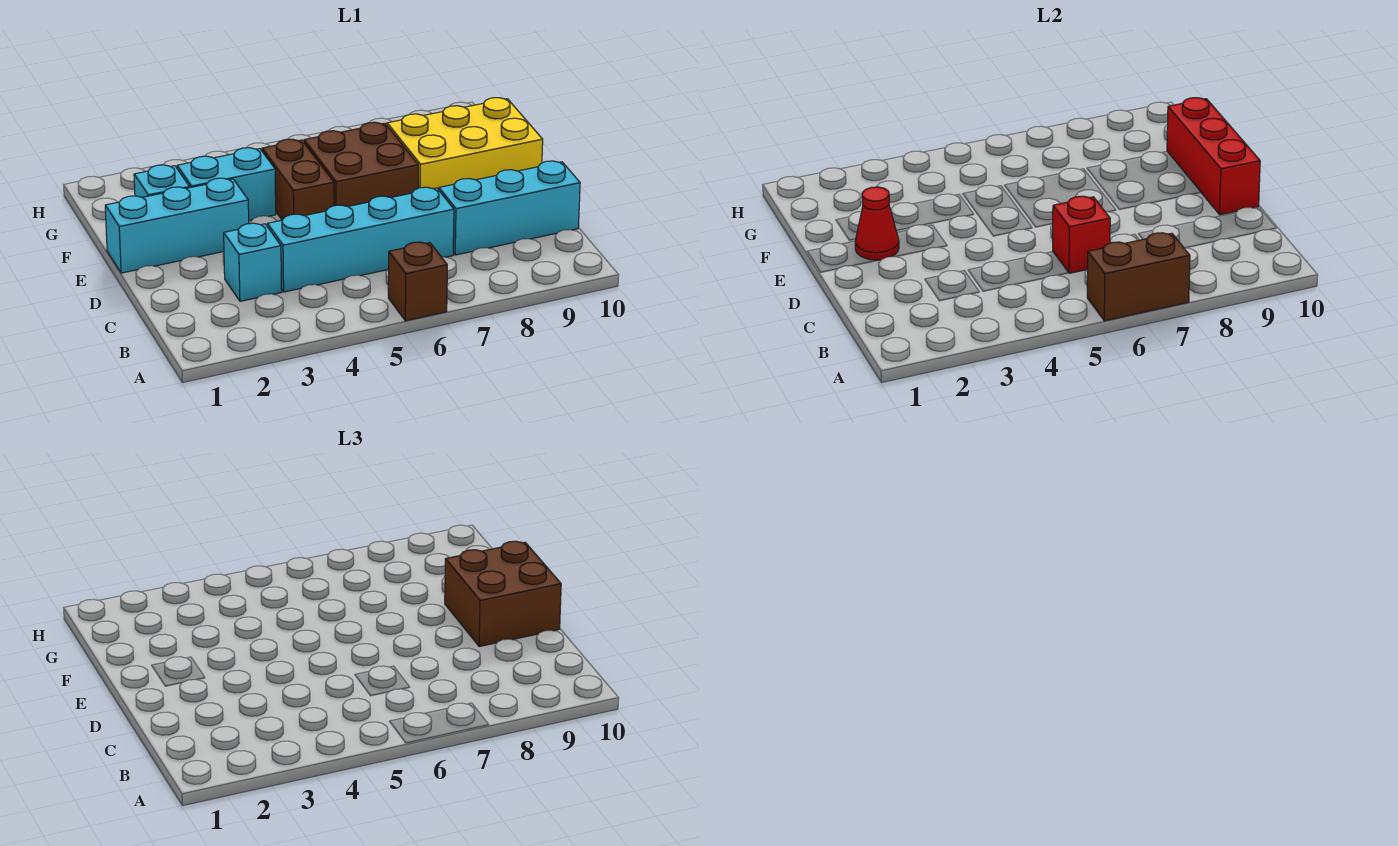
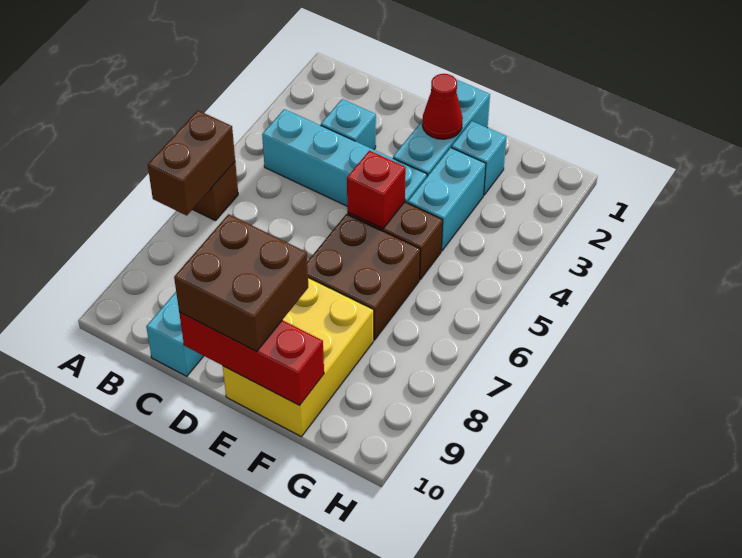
cyan 1x4 brick [267,187,454,292] -> cyan 1x4 brick turned to [262,109,427,206]
red 1x1 brick [1053,196,1110,273] -> red 1x1 brick moved to [347,151,406,229]

